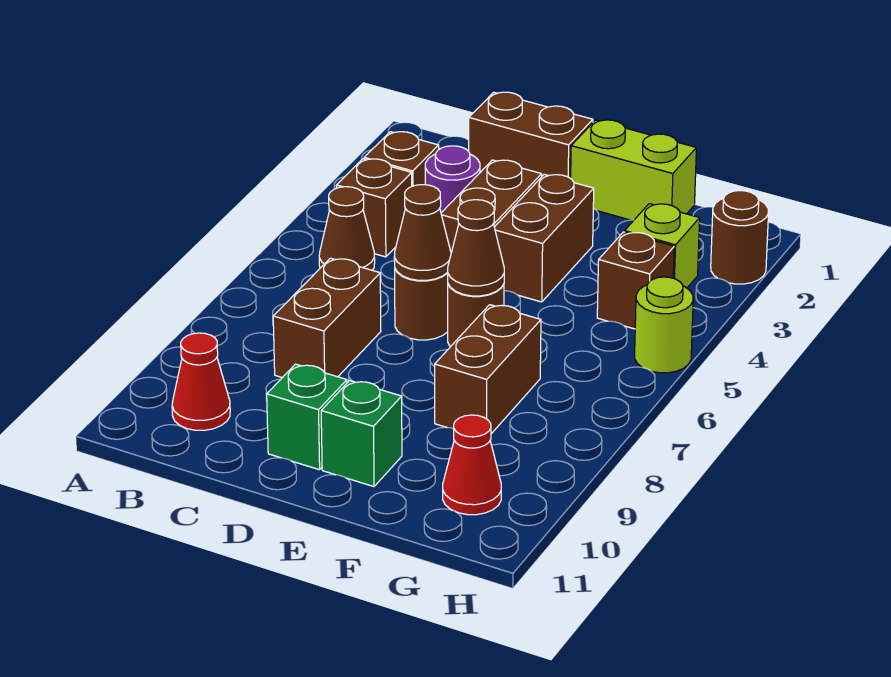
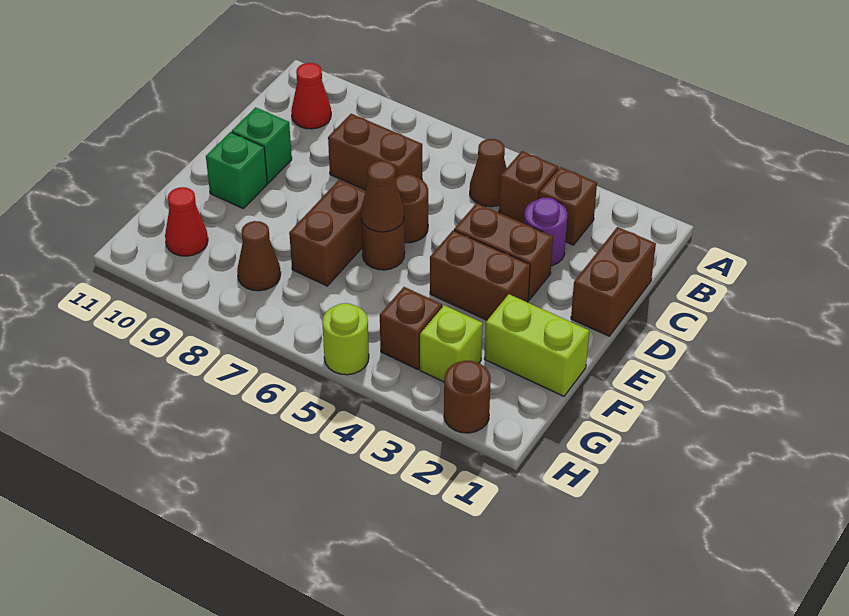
brown 1x1 cone [394,185,451,280] -> brown 1x1 cone moved to [237,221,281,291]
lime 1x2 brick [571,120,696,220] -> lime 1x2 brick turned to [484,294,589,396]
brown 1x2 brick [435,305,541,434] -> brown 1x2 brick turned to [289,180,365,286]

